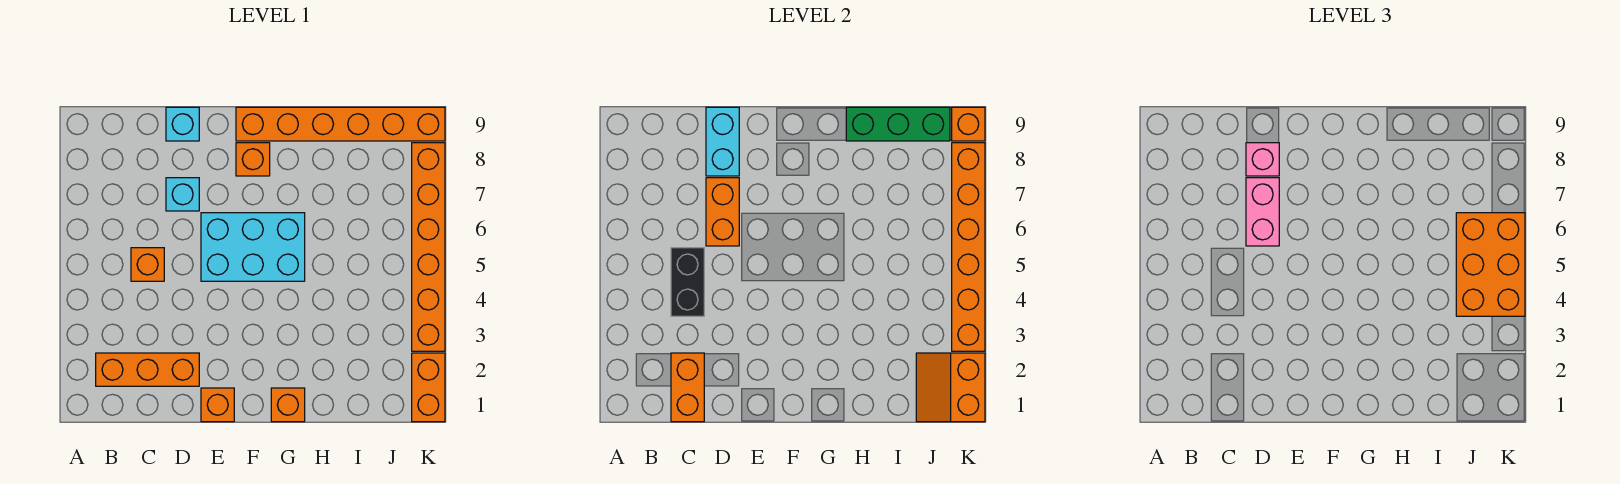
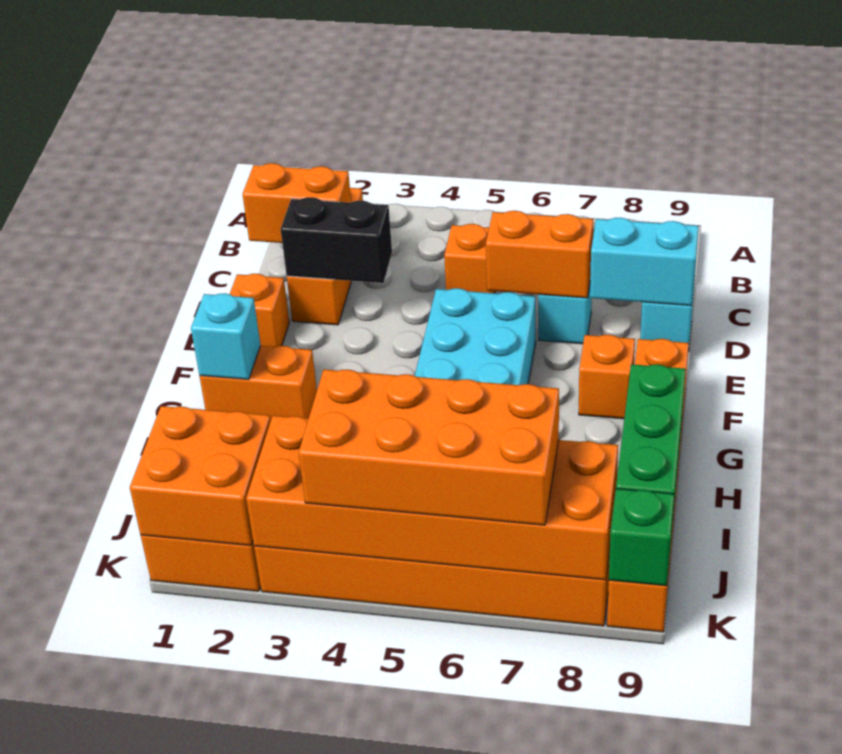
black 1x2 brick [671,248,704,316] -> black 1x2 brick moved to [281,197,392,283]
pink 1x2 brick [1246,178,1279,246] -> none
pink 1x1 brick [1246,143,1279,176] -> none
orange 1x1 brick [271,388,305,422] -> orange 1x2 brick [200,346,317,420]
none -> cyan 1x1 brick [191,293,261,380]
orange 2x2 slope [916,353,985,422] -> orange 2x2 brick [130,406,271,546]
orange 2x3 brick [1456,213,1525,316] -> orange 2x4 brick [299,369,559,525]
orange 1x6 brick [952,143,985,351] -> orange 2x6 brick [246,416,618,580]
orange 1x1 brick [952,107,985,141] -> green 1x1 brick [609,489,674,586]

